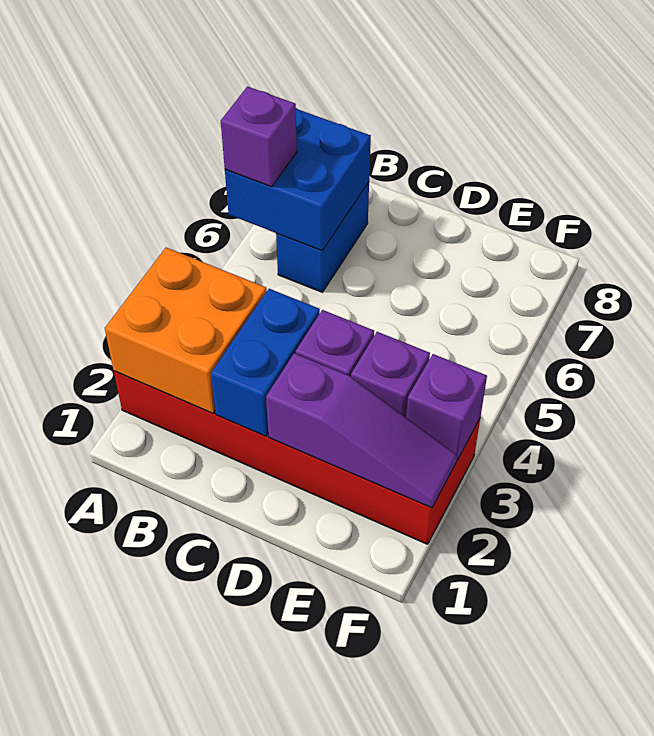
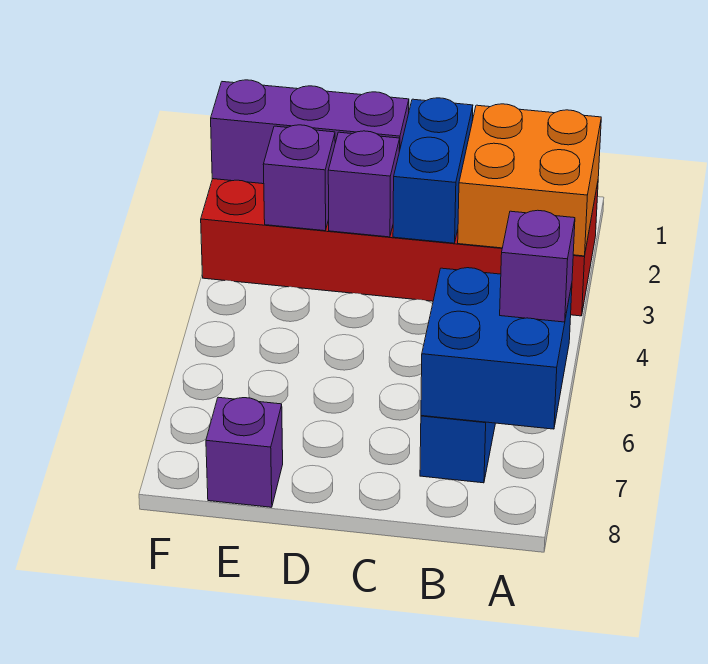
purple 1x3 slope [266,353,457,508] -> purple 1x3 brick [211,80,409,184]
purple 1x1 brick [406,354,487,460] -> purple 1x1 brick moved to [206,397,283,507]

